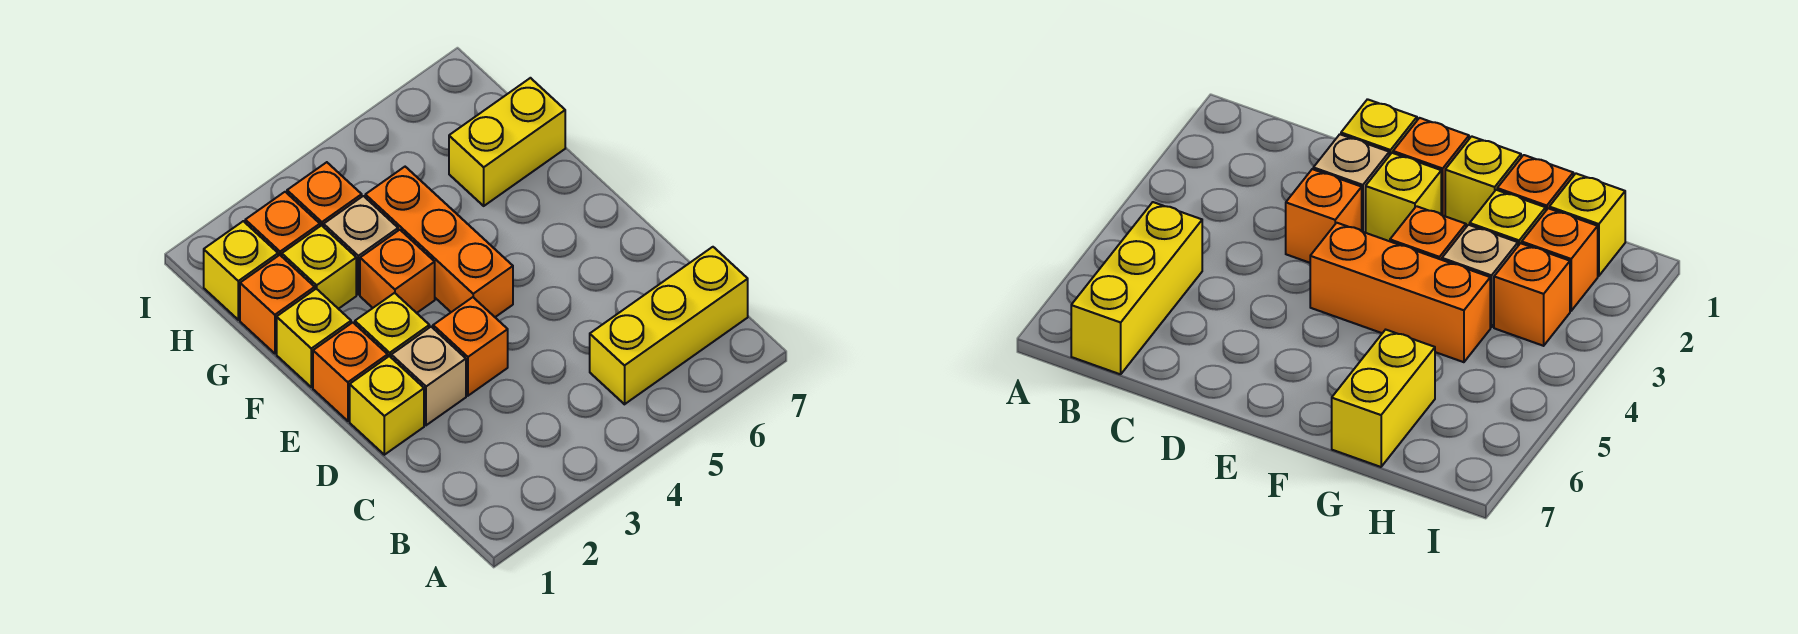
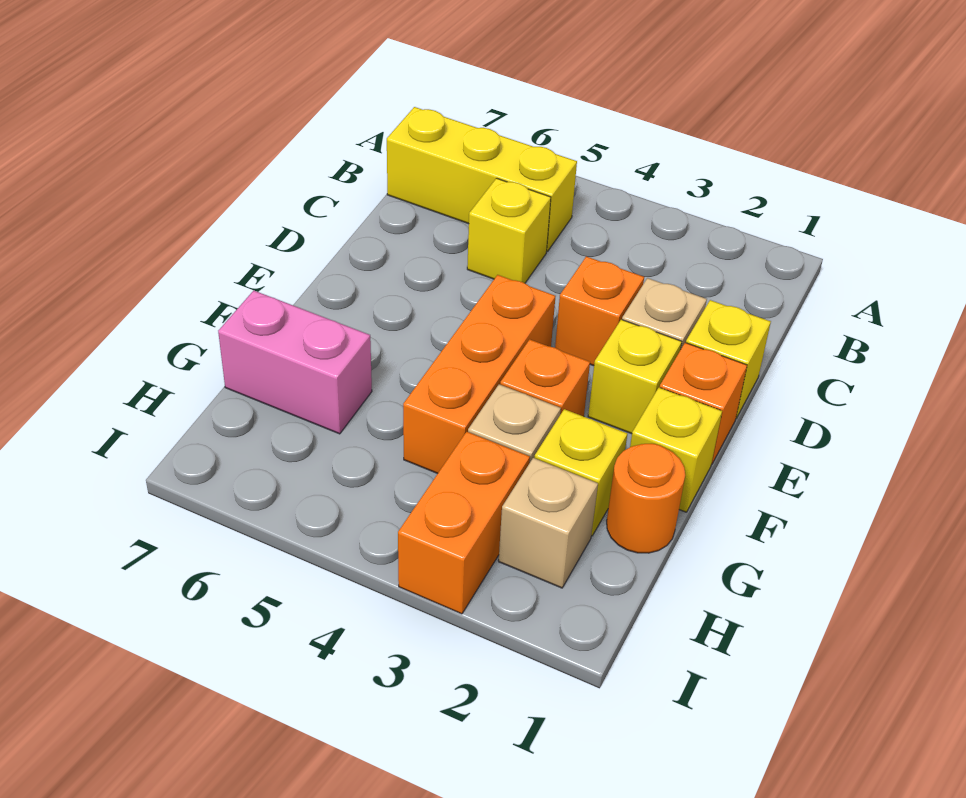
orange 1x1 brick [240,255,315,353] -> orange 1x1 round brick [607,444,685,553]
yellow 1x2 brick [449,78,565,206] -> pink 1x2 brick [218,290,372,434]
yellow 1x1 brick [204,221,278,320] -> yellow 1x1 brick moved to [467,178,551,283]
orange 1x1 brick [245,192,320,256] -> tan 1x1 brick [499,458,598,588]
orange 1x1 brick [287,162,362,227] -> orange 1x2 brick [398,432,530,614]

